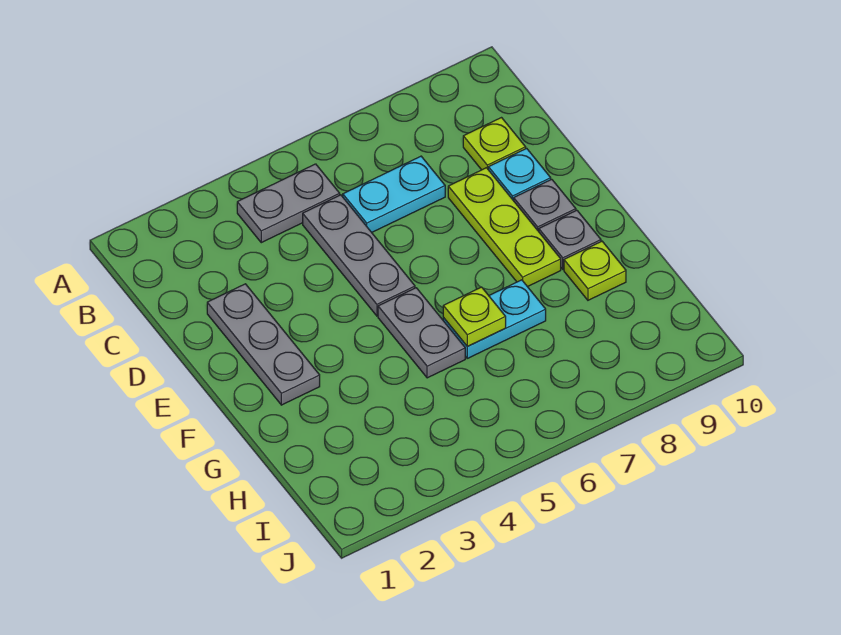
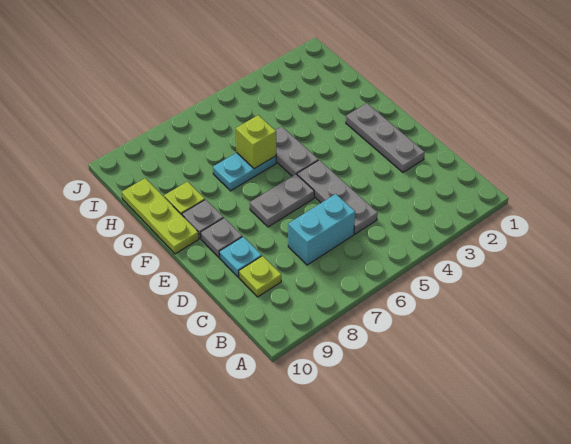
grey 1x2 plate [237,164,340,243] -> grey 1x2 plate moved to [250,174,314,227]
cyan 1x2 plate [343,156,445,232] -> cyan 1x2 brick [288,194,355,265]
lime 1x3 plate [448,168,561,287] -> lime 1x3 plate moved to [122,178,199,254]
lime 1x1 plate [443,287,506,347] -> lime 1x1 brick [236,115,276,169]

